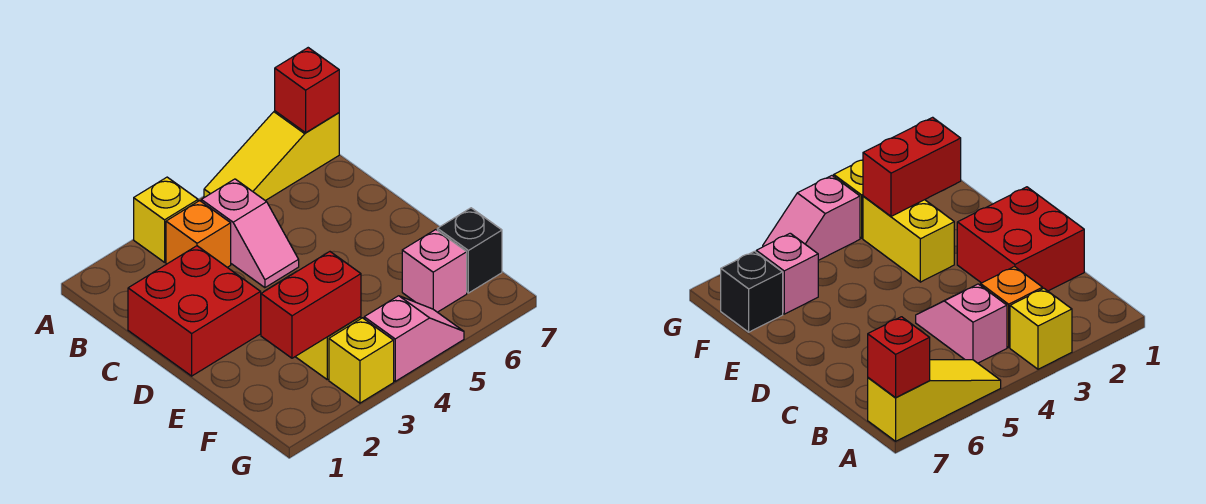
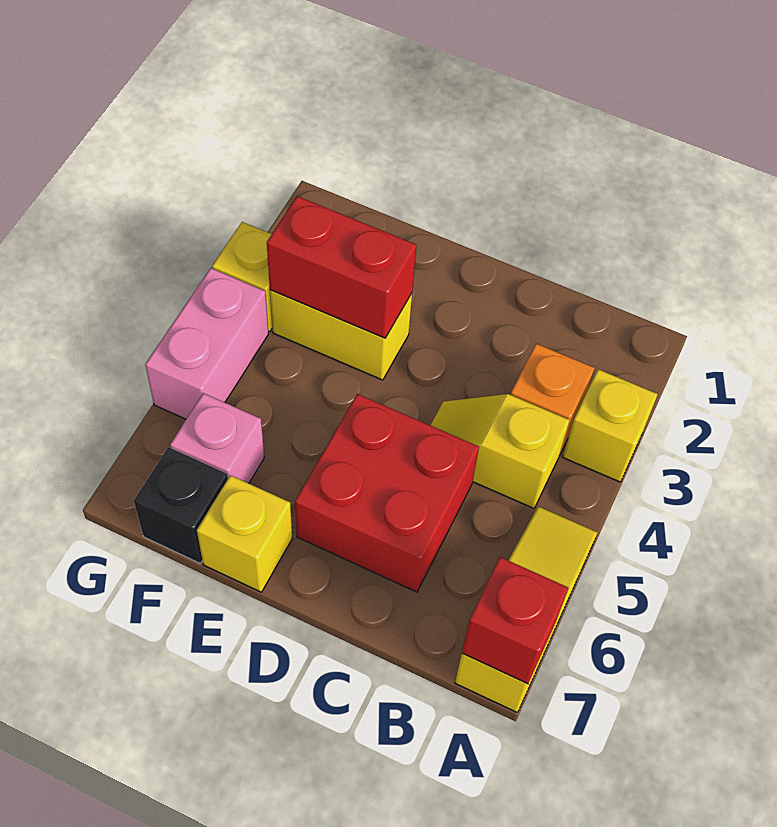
pink 1x2 slope [201,179,299,288] -> yellow 1x2 slope [430,394,570,508]
red 2x2 brick [128,246,261,376] -> red 2x2 brick moved to [295,394,479,592]
none -> yellow 1x1 brick [197,475,292,592]
red 1x2 brick [261,252,361,358] -> red 1x2 brick turned to [267,196,416,338]
pink 1x2 slope [364,296,464,381] -> pink 1x2 brick [145,268,269,419]

